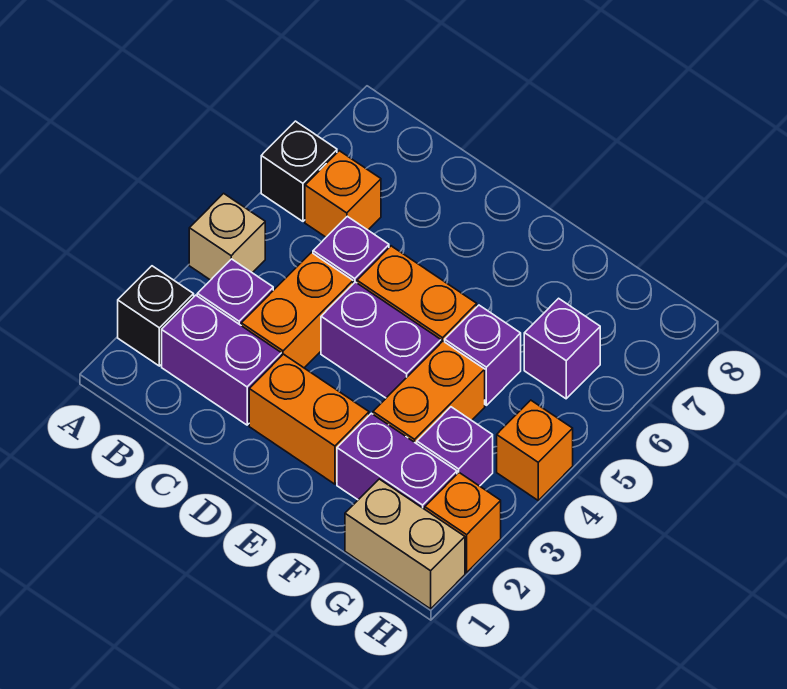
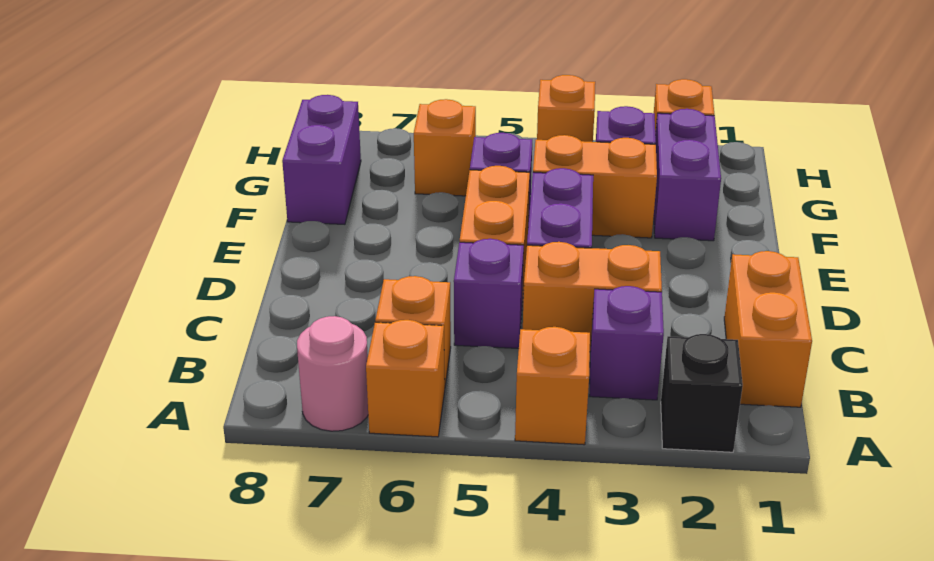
tan 1x1 brick [189,193,265,280] -> orange 1x1 brick [515,327,590,445]
black 1x1 brick [261,121,337,221] -> orange 1x1 brick [366,320,445,437]
none -> pink 1x1 round brick [297,316,368,431]
purple 1x2 brick [162,295,281,425] -> purple 1x2 brick moved to [282,95,361,224]
orange 1x2 brick [249,354,369,484] -> orange 1x2 brick moved to [724,251,812,407]
tan 1x2 brick [345,479,465,609] -> none
purple 1x1 brick [524,298,600,399] -> orange 1x1 brick [414,99,476,196]

